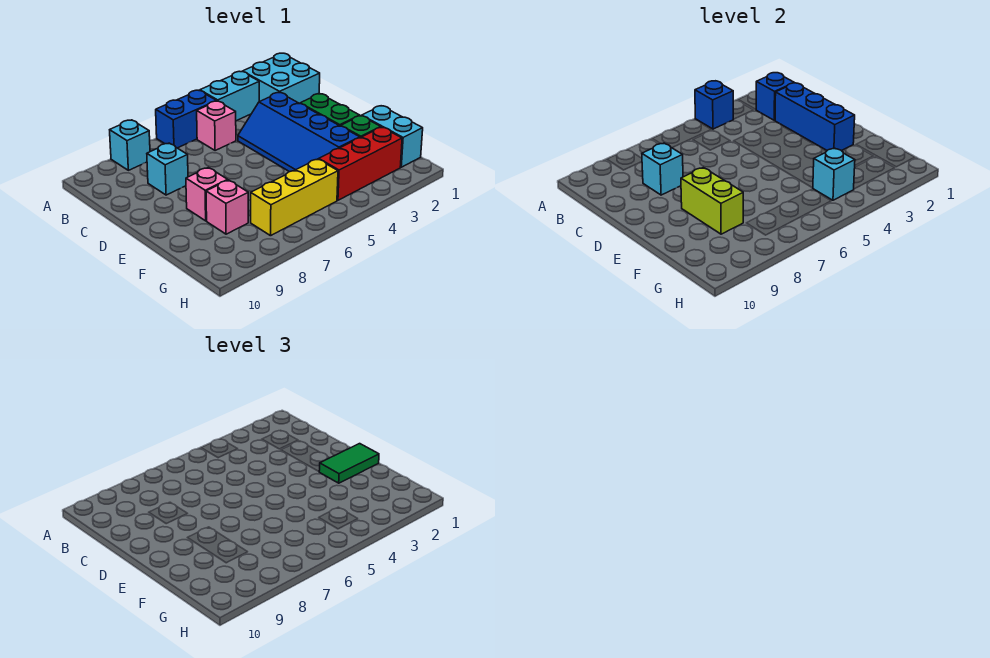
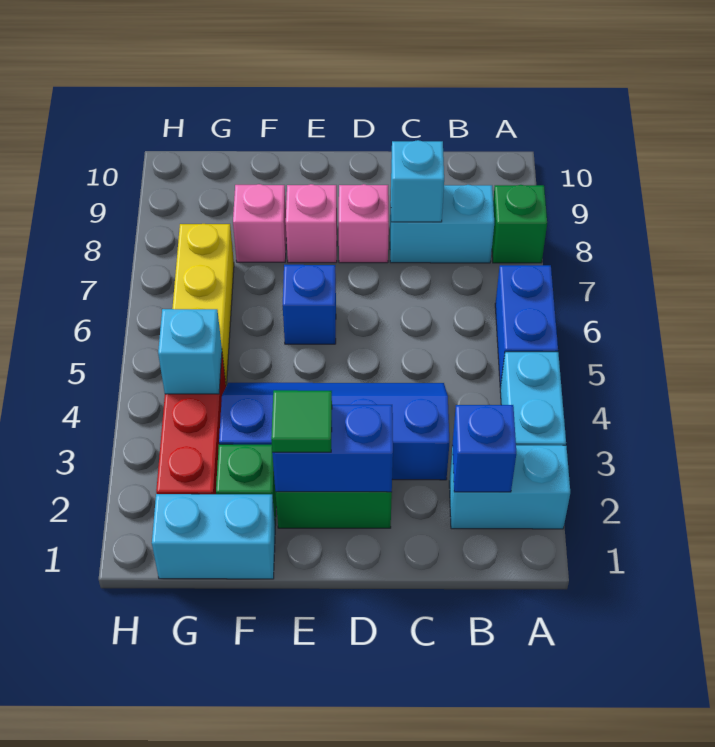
cyan 2x2 brick [243,53,320,104] -> cyan 1x2 brick [449,445,570,529]
blue 1x1 brick [695,81,733,129] -> blue 1x1 brick moved to [283,265,336,344]
cyan 1x1 brick [110,120,150,170] -> green 1x1 brick [492,185,547,263]
pink 1x1 brick [197,101,236,151] -> pink 1x1 brick moved to [339,184,389,263]
blue 1x3 brick [775,83,855,151] -> blue 1x2 brick [272,405,393,492]
cyan 1x1 brick [147,143,188,195] -> cyan 1x2 brick [390,185,494,263]
green 1x2 tile [319,444,379,483] -> green 1x1 tile [271,390,332,452]
lime 1x2 brick [681,167,743,234] -> none

